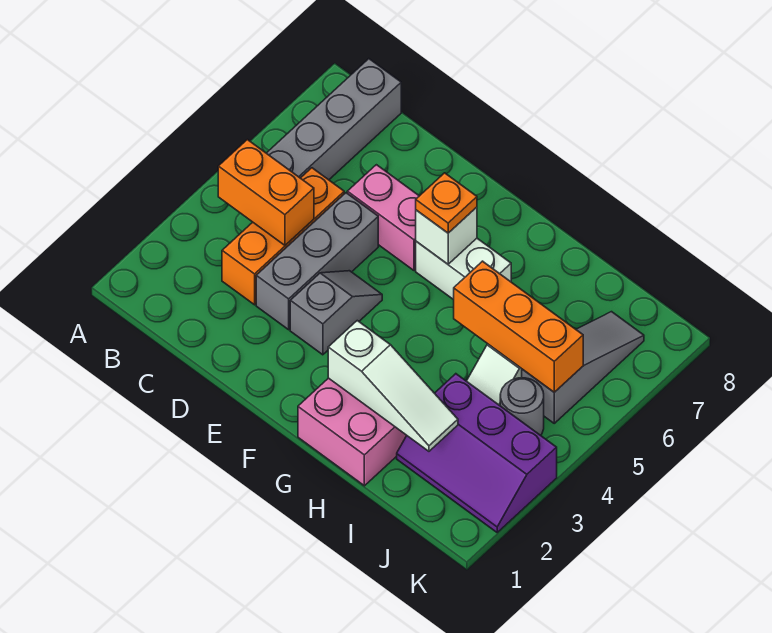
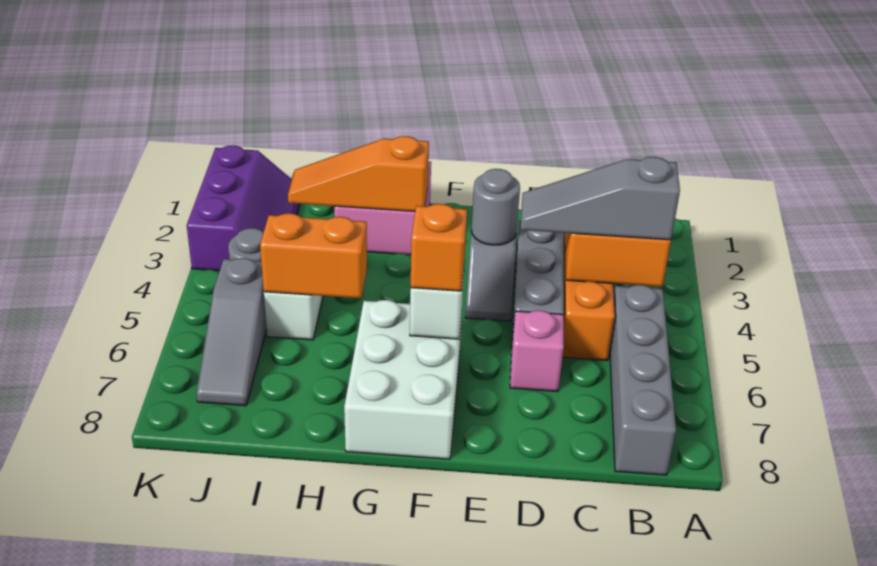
none -> grey 1x3 slope [521,157,680,240]
pink 1x2 brick [347,165,419,270] -> pink 1x1 brick [510,310,564,392]
none -> grey 1x1 round brick [471,169,520,245]
white 1x2 brick [416,238,511,300] -> white 2x3 brick [344,300,462,459]
orange 1x1 plate [416,173,477,233] -> orange 1x1 brick [411,204,467,291]
white 1x3 slope [328,321,458,451] -> orange 1x3 slope [288,136,429,211]
orange 1x3 brick [454,261,583,392] -> orange 1x2 brick [260,213,367,298]
purple 2x3 slope [397,374,557,532] -> purple 2x3 slope turned to [187,146,300,271]

